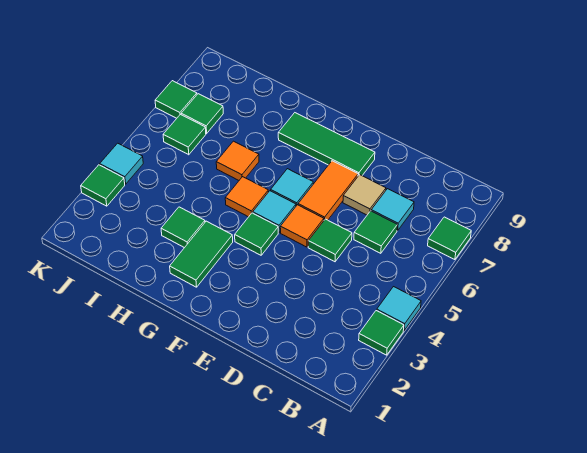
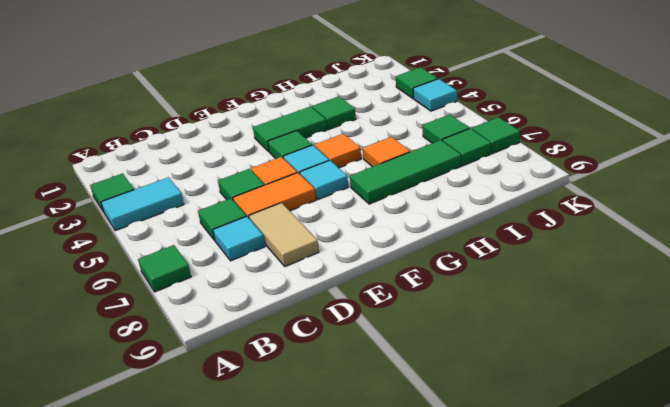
cyan 1x1 tile [377,287,421,330] -> cyan 1x2 tile [101,177,184,231]
tan 1x1 tile [343,175,386,215] -> tan 1x2 tile [249,203,319,267]
orange 1x2 tile [298,161,358,220] -> orange 1x2 tile turned to [233,173,316,218]
green 1x3 tile [278,113,375,176] -> green 1x3 tile moved to [350,140,461,204]
green 1x2 tile [170,221,233,287] -> green 1x2 tile turned to [253,107,327,152]

